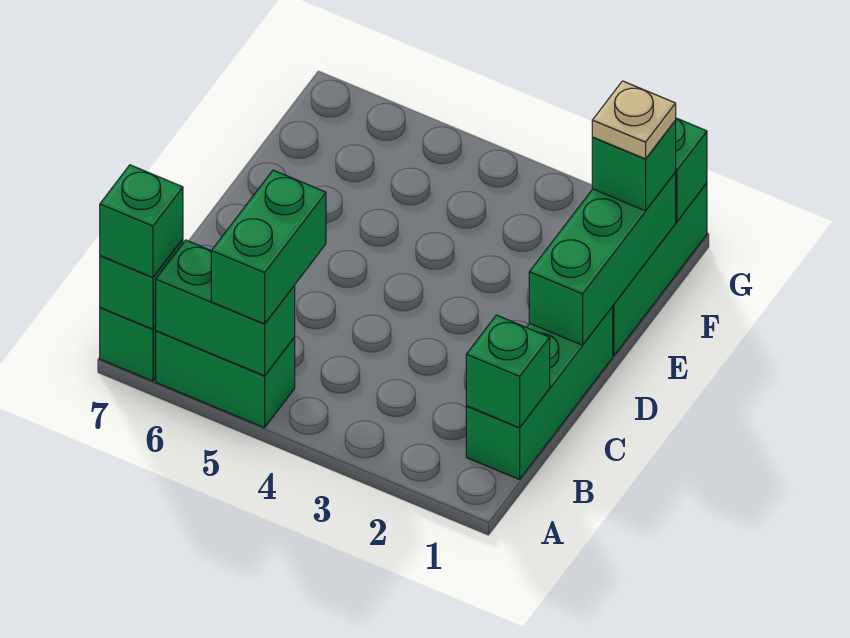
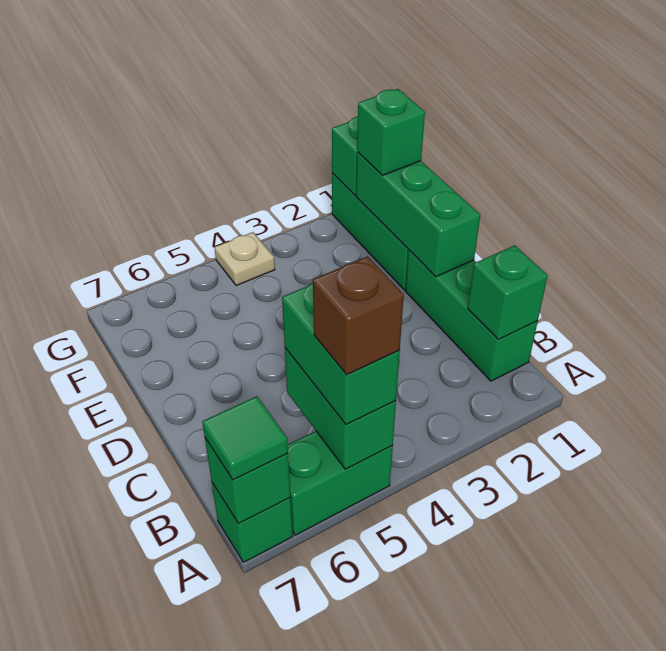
green 1x2 brick [156,240,295,376] -> green 1x2 brick turned to [285,348,396,469]
none -> brown 1x1 brick [313,256,404,375]
green 1x1 brick [100,165,183,277] -> green 1x1 tile [202,396,288,480]
tan 1x1 plate [592,81,676,159] -> tan 1x1 plate moved to [215,232,275,286]

